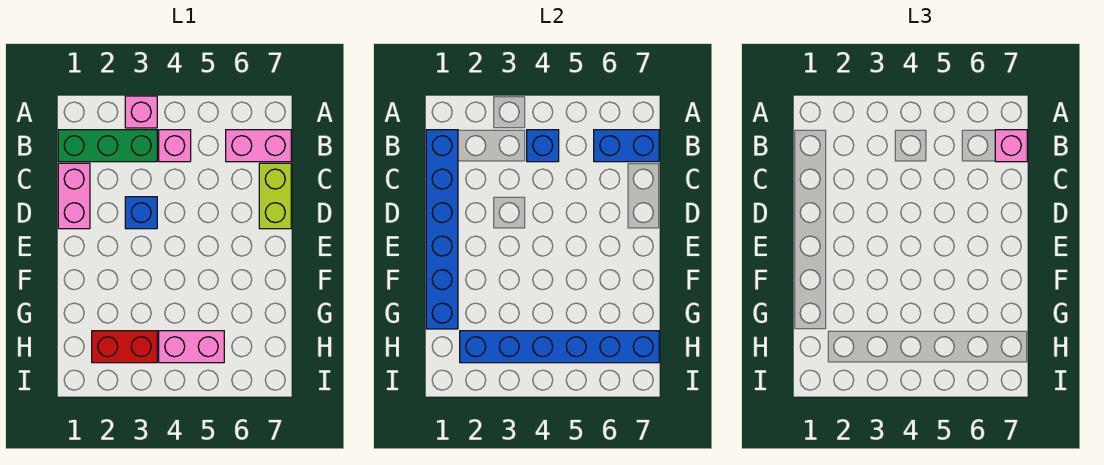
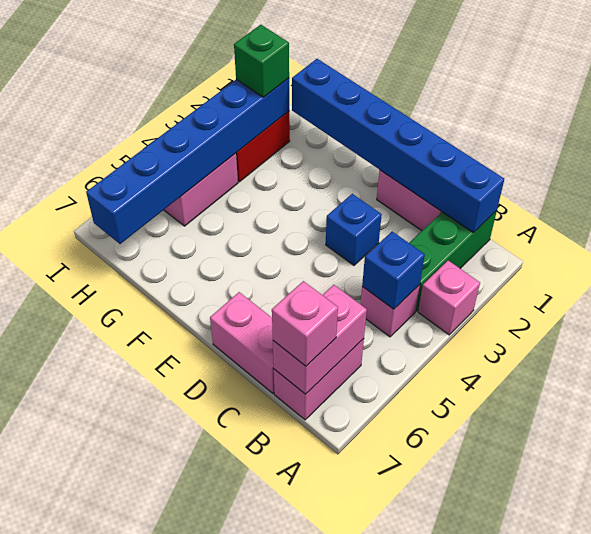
blue 1x2 brick [594,130,659,162] -> pink 1x2 brick [273,285,367,394]
lime 1x2 brick [259,163,291,229] -> pink 1x2 brick [210,292,274,393]
none -> green 1x1 brick [234,25,289,97]

